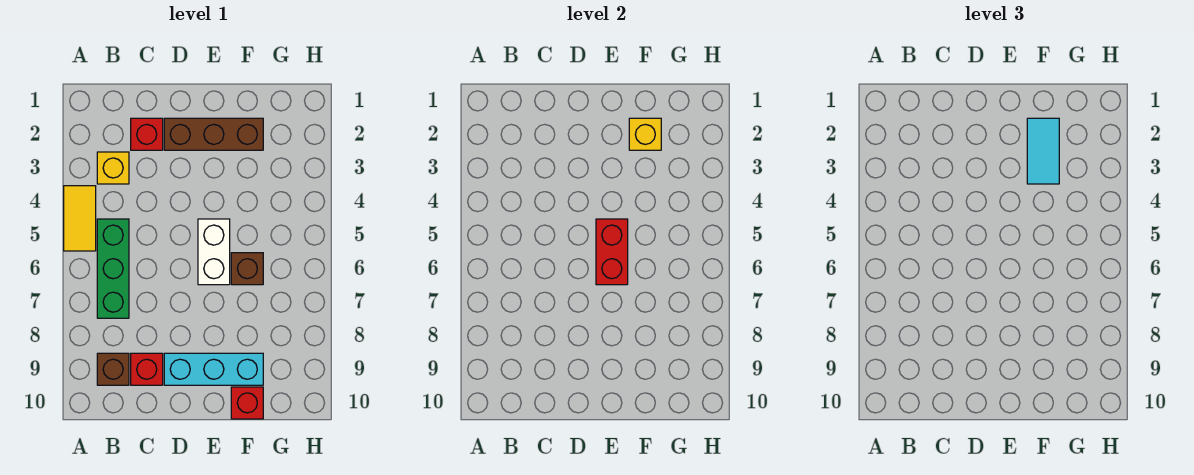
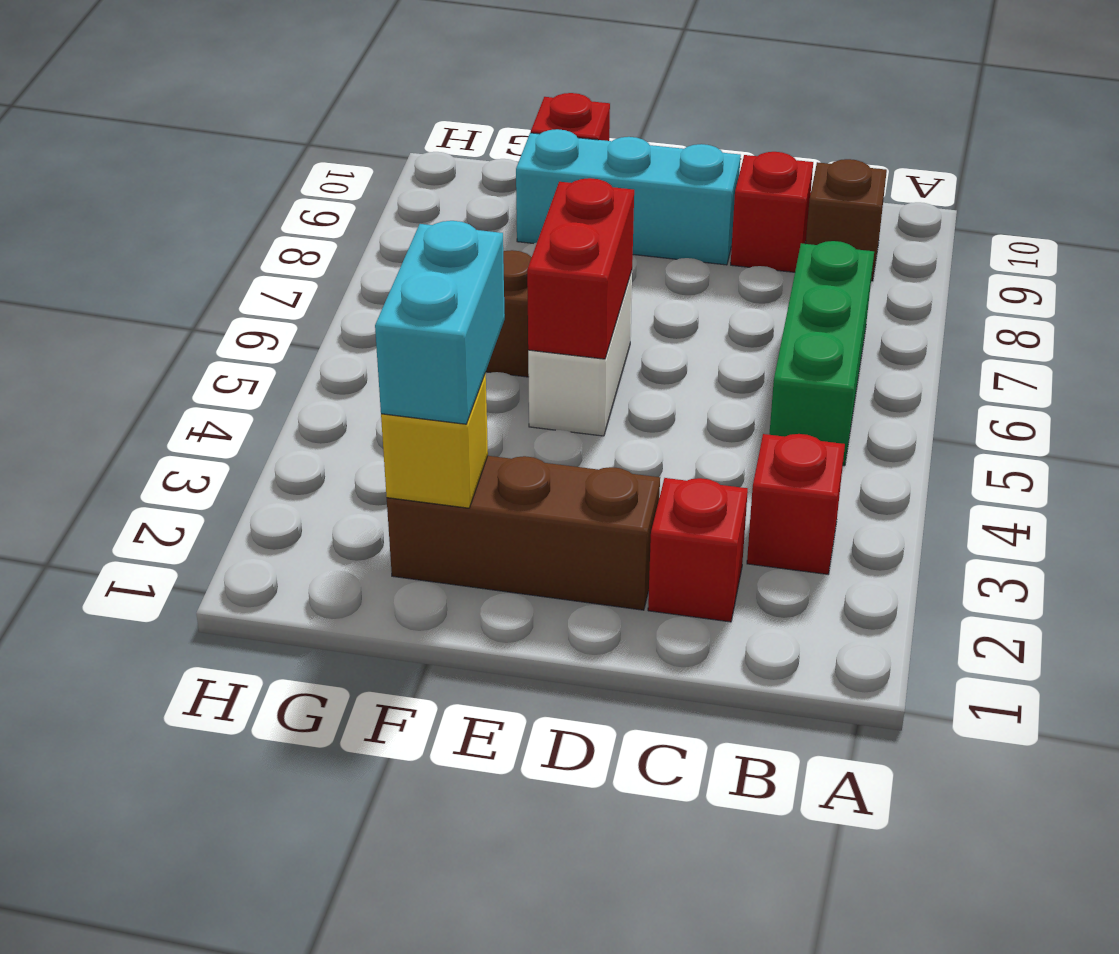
yellow 1x2 tile [64,186,96,251] -> none
yellow 1x1 brick [97,152,129,184] -> red 1x1 brick [747,434,845,574]
cyan 1x2 tile [1027,118,1059,184] -> cyan 1x2 brick [375,221,505,424]

